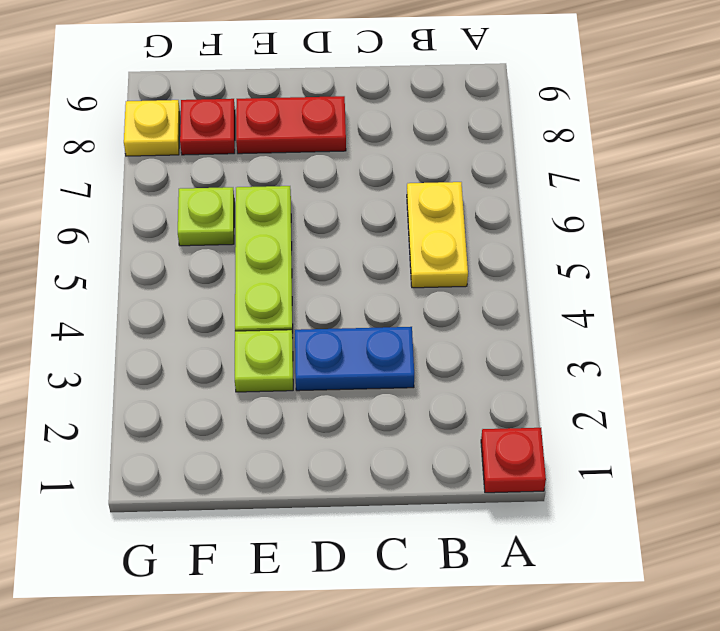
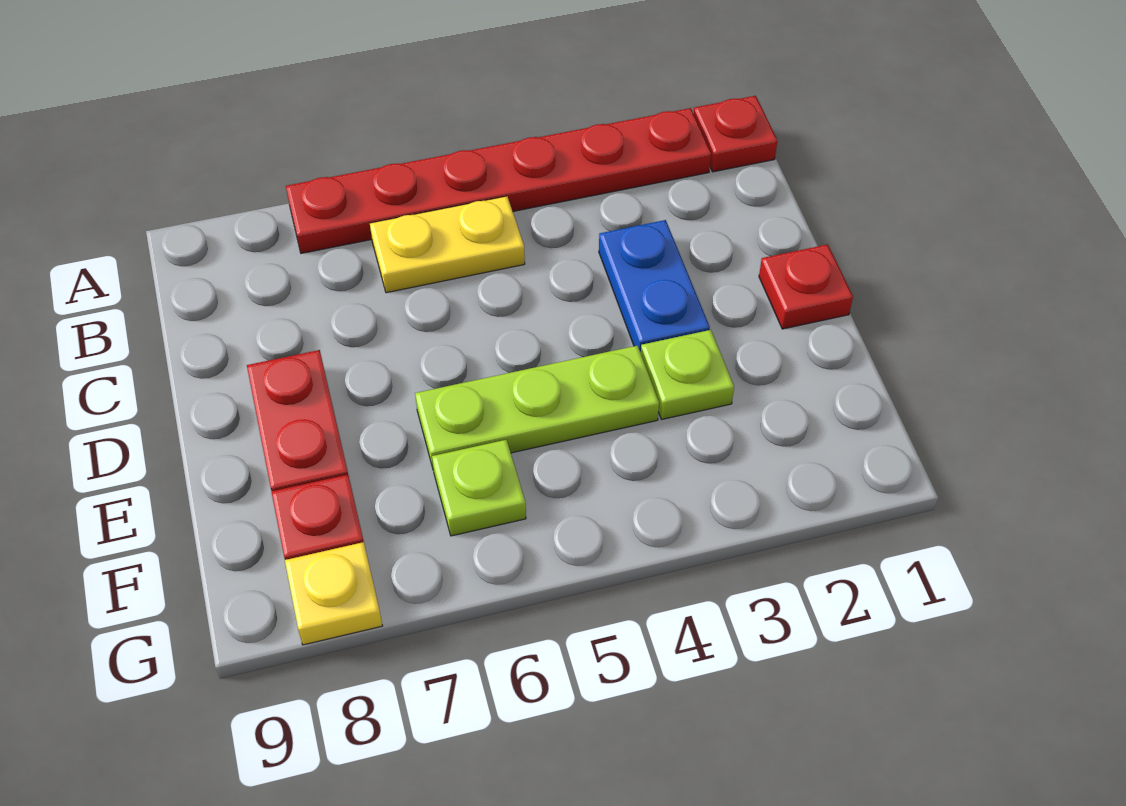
none -> red 1x6 plate [286,108,711,253]
none -> red 1x1 plate [759,244,853,329]

